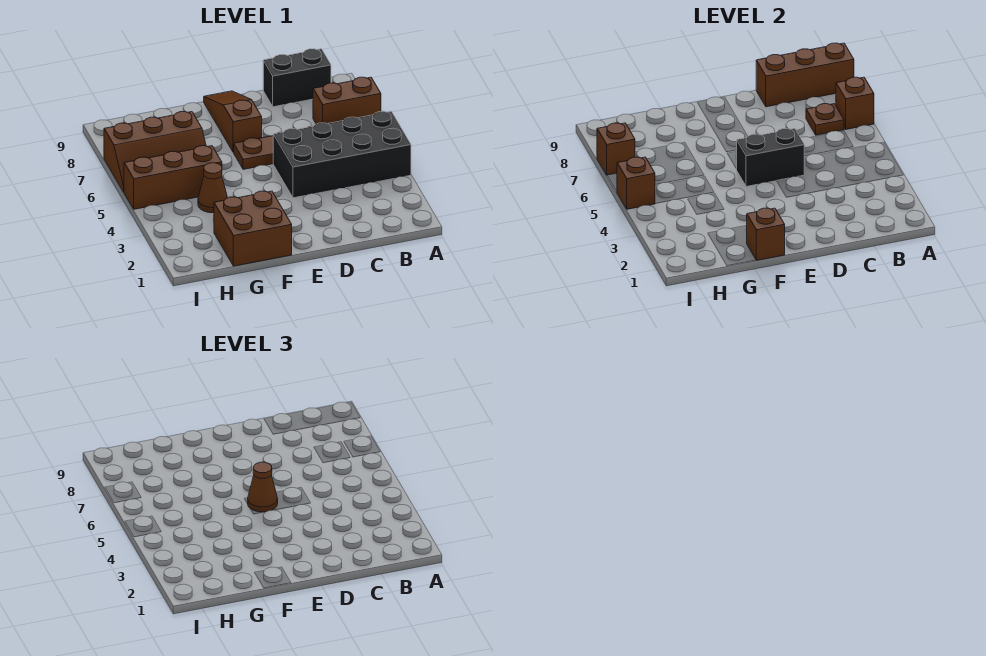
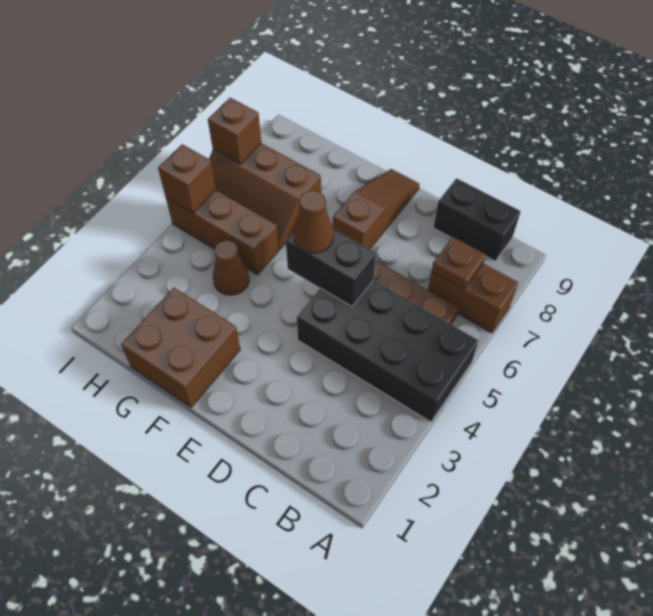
brown 1x1 brick [836,77,874,129] -> none
brown 1x3 brick [756,43,854,107] -> none
brown 1x1 brick [747,208,785,260] -> none

